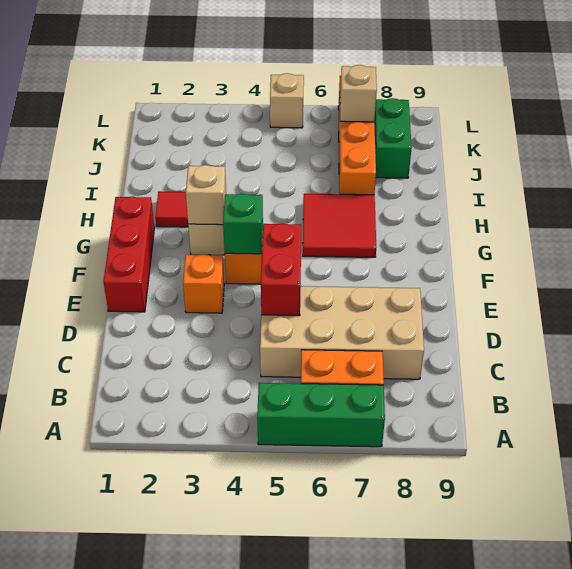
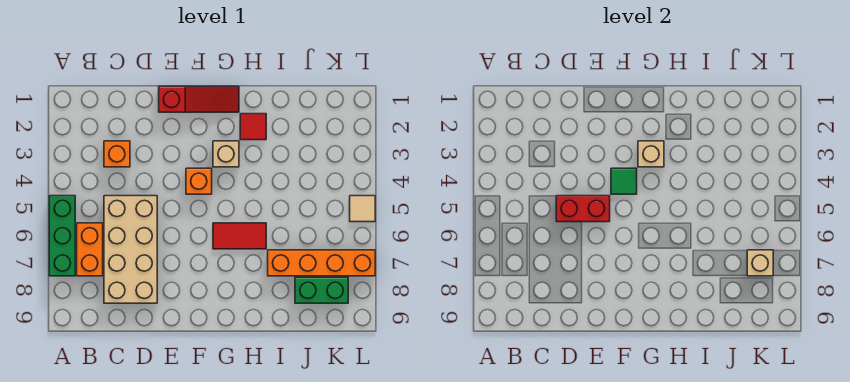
red 1x3 brick [103,196,154,312] -> red 1x3 slope [159,86,239,112]
orange 1x1 brick [183,254,224,313] -> orange 1x1 brick moved to [104,141,130,167]
green 1x1 brick [223,194,263,254] -> green 1x1 tile [611,168,637,194]
red 2x2 tile [303,194,376,257] -> red 1x2 tile [213,223,266,249]
tan 1x1 brick [270,73,304,128] -> tan 1x1 tile [350,196,375,222]

